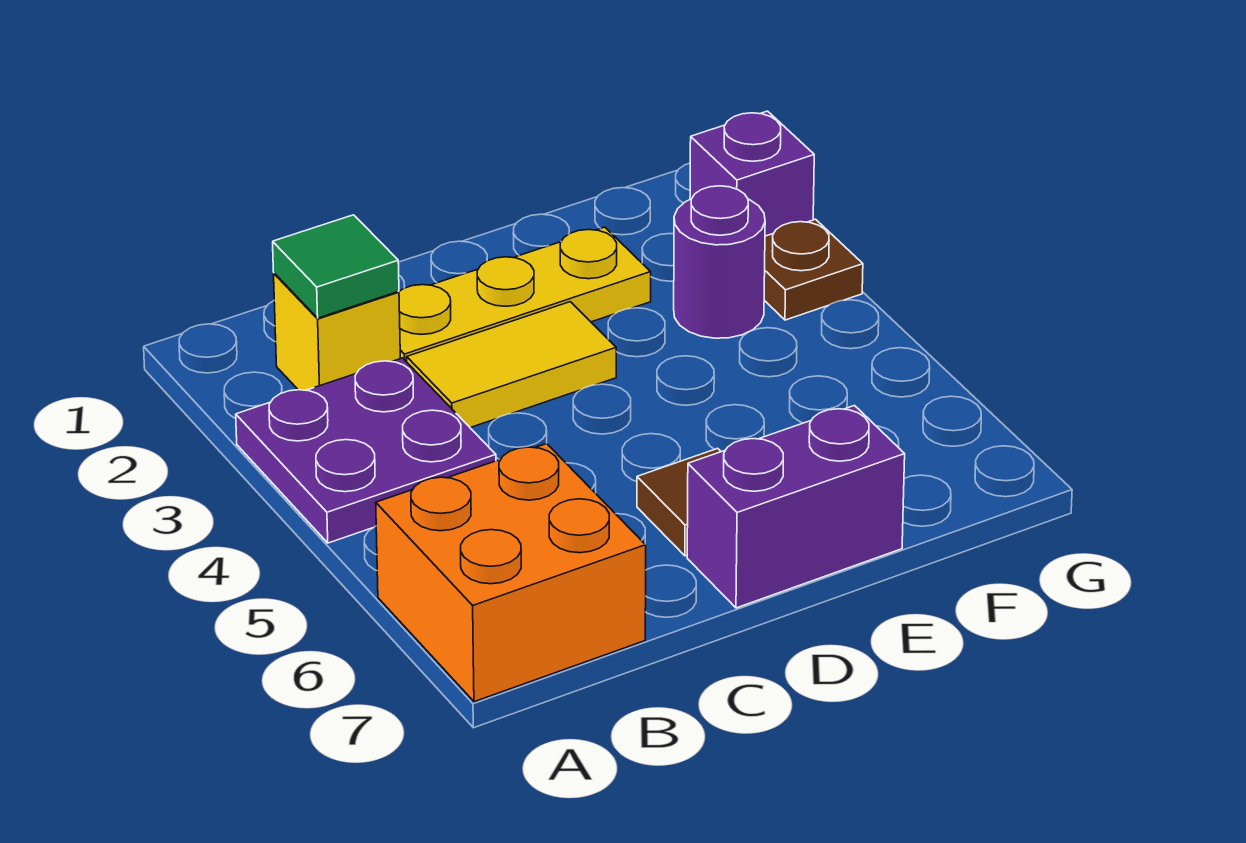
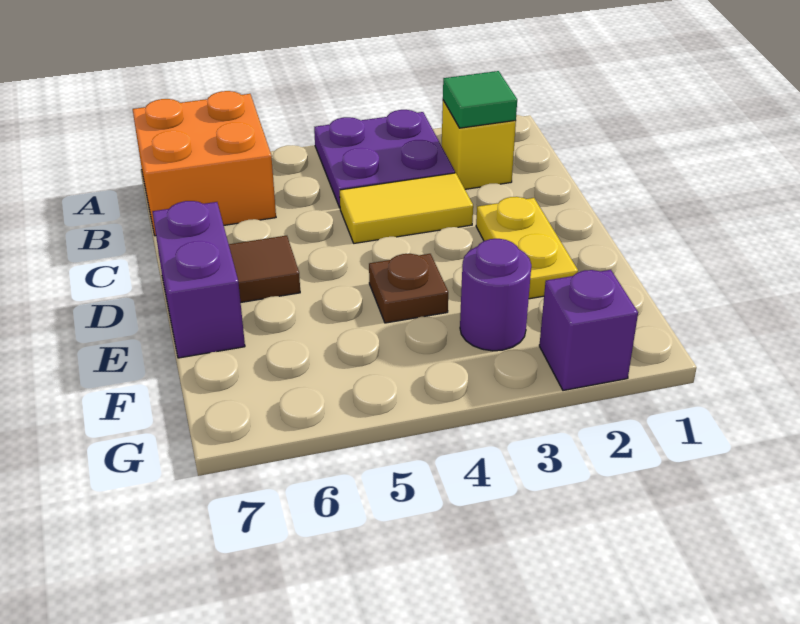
yellow 1x3 plate [399,227,651,362] -> yellow 1x2 plate [476,197,578,299]
yellow 1x2 tile [407,302,616,428] -> yellow 1x2 tile turned to [340,173,473,243]
brown 1x1 plate [764,219,863,320] -> brown 1x1 plate moved to [369,254,448,323]

